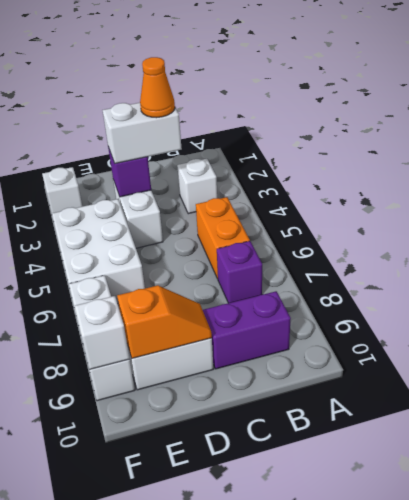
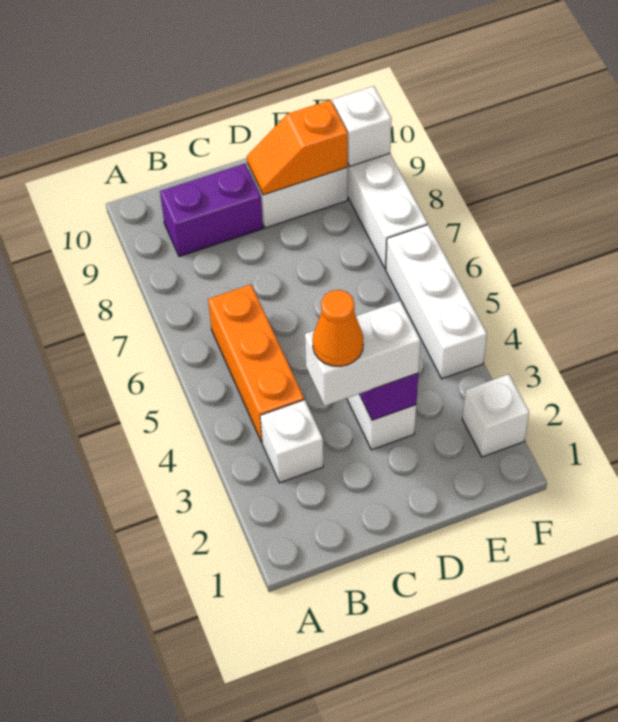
orange 1x2 brick [196,197,250,279] -> orange 1x3 brick [208,285,304,442]
purple 1x1 brick [217,241,262,303] -> none
white 2x3 brick [52,199,145,303] -> white 1x3 brick [386,225,487,379]

